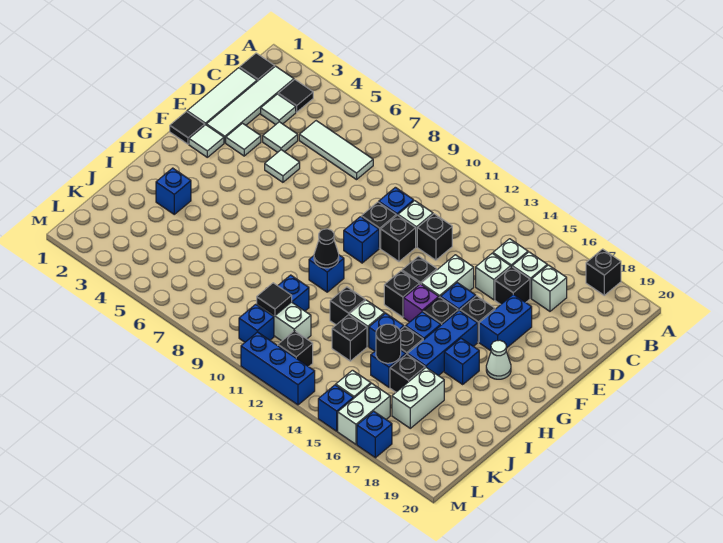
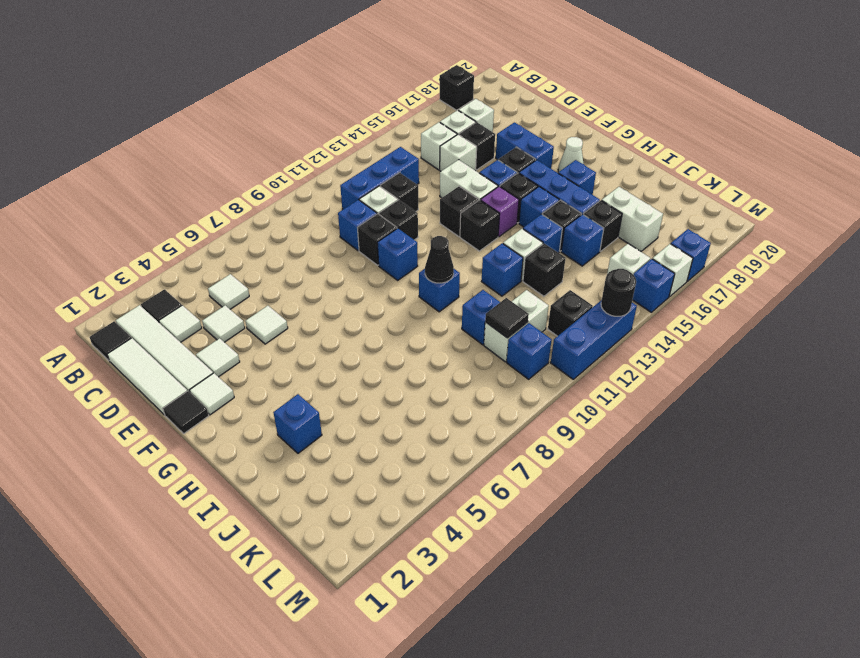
white 1x3 tile [299,121,373,180] -> white 1x1 tile [208,274,249,309]
none -> blue 1x3 brick [340,147,419,210]
black 1x1 brick [330,287,365,325] -> blue 1x1 brick [482,243,523,296]
black 1x1 round brick [376,324,401,363] -> black 1x1 round brick moved to [601,269,636,316]
white 1x2 brick [338,384,390,444] -> white 1x1 brick [653,244,693,297]

